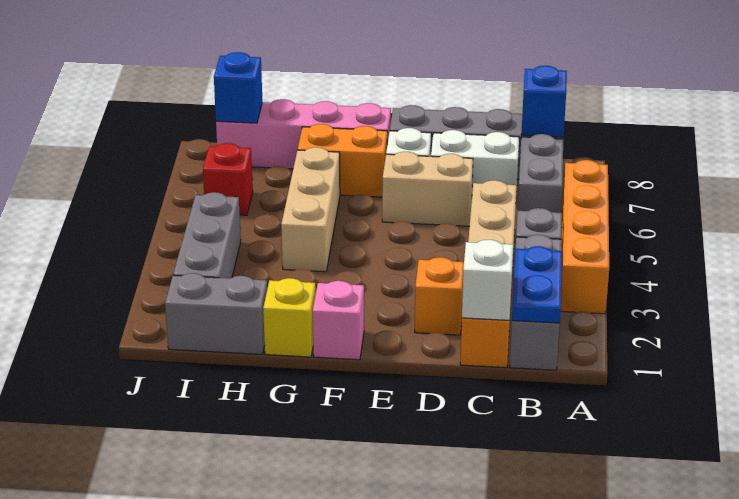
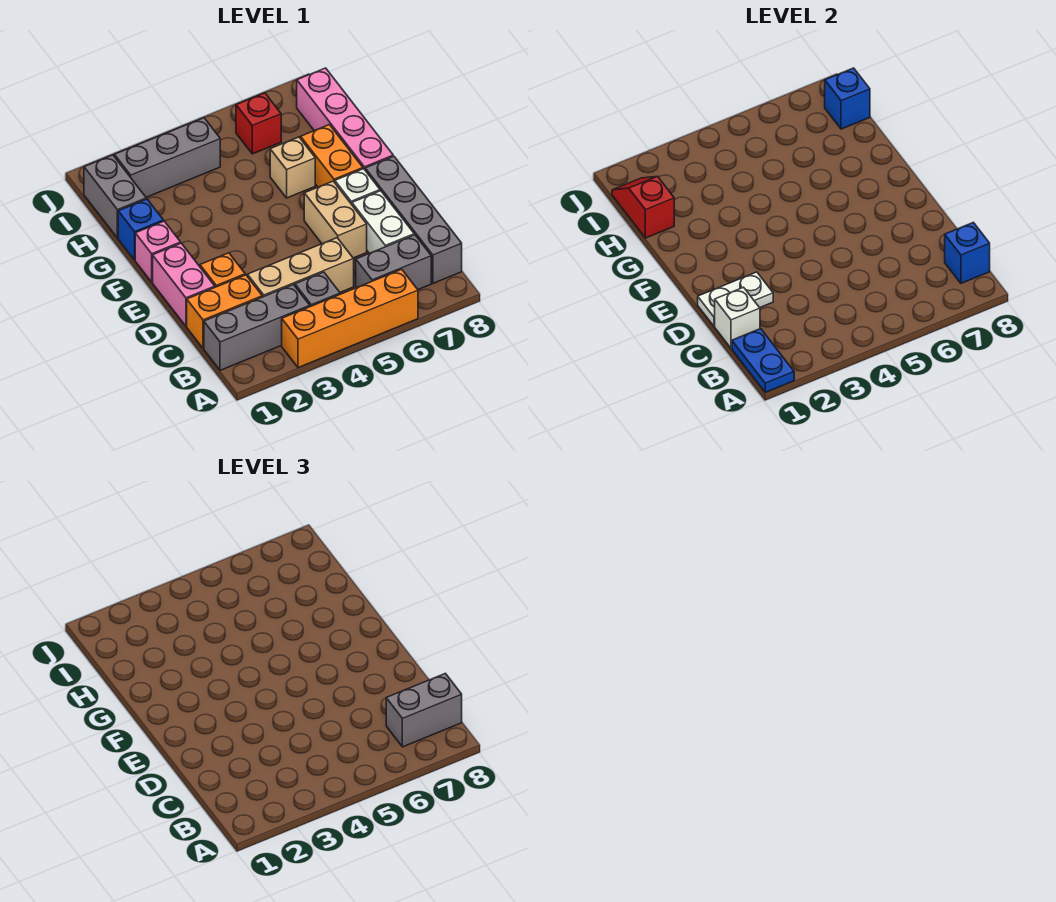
blue 1x2 plate [512,246,562,323] -> blue 1x2 plate turned to [732,329,794,392]
none -> grey 1x2 brick [386,673,462,747]
none -> pink 1x2 brick [153,243,215,326]
none -> white 1x2 plate [698,272,773,326]
yellow 1x1 brick [263,278,316,357] -> blue 1x1 brick [118,199,164,260]
tan 1x3 brick [281,147,340,272] -> tan 1x1 brick [270,137,315,198]
none -> red 1x2 slope [612,176,674,238]

